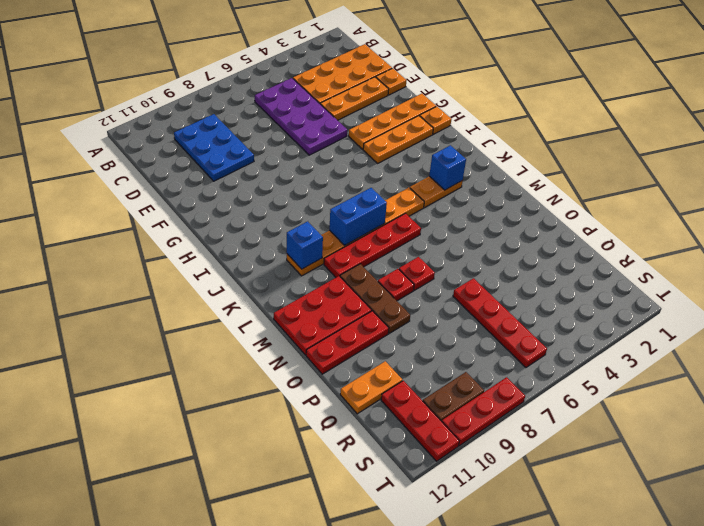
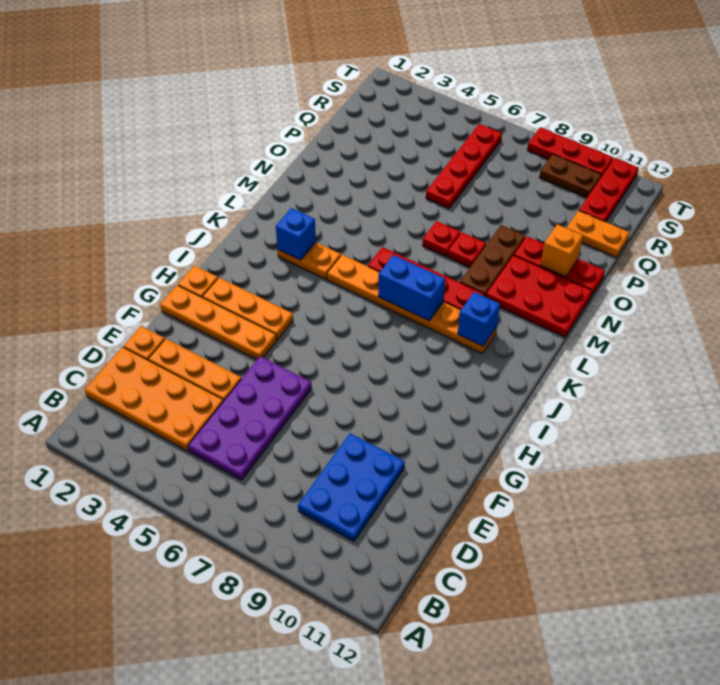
none -> orange 1x1 brick [541,224,583,277]

